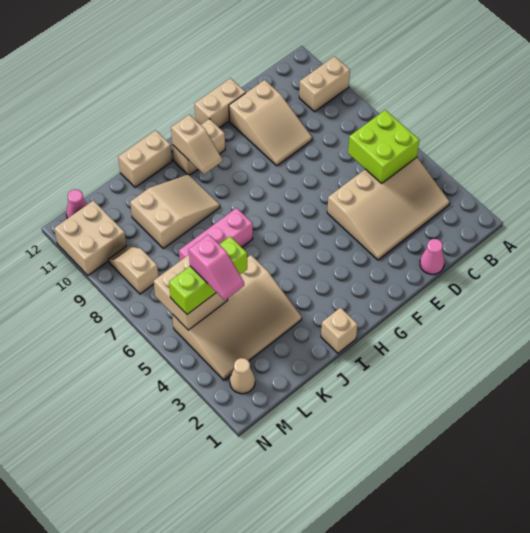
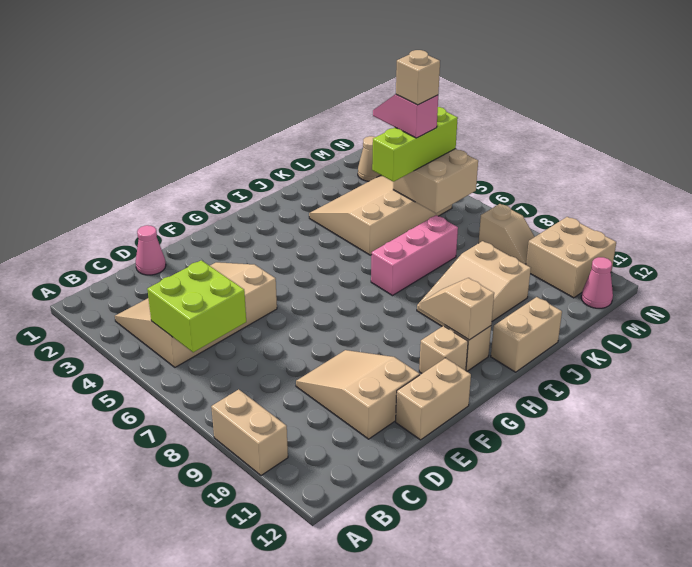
tan 1x2 brick [299,56,350,112] -> tan 1x2 brick turned to [211,389,288,475]
tan 1x1 brick [321,308,358,353] -> tan 1x1 brick moved to [396,50,440,105]

